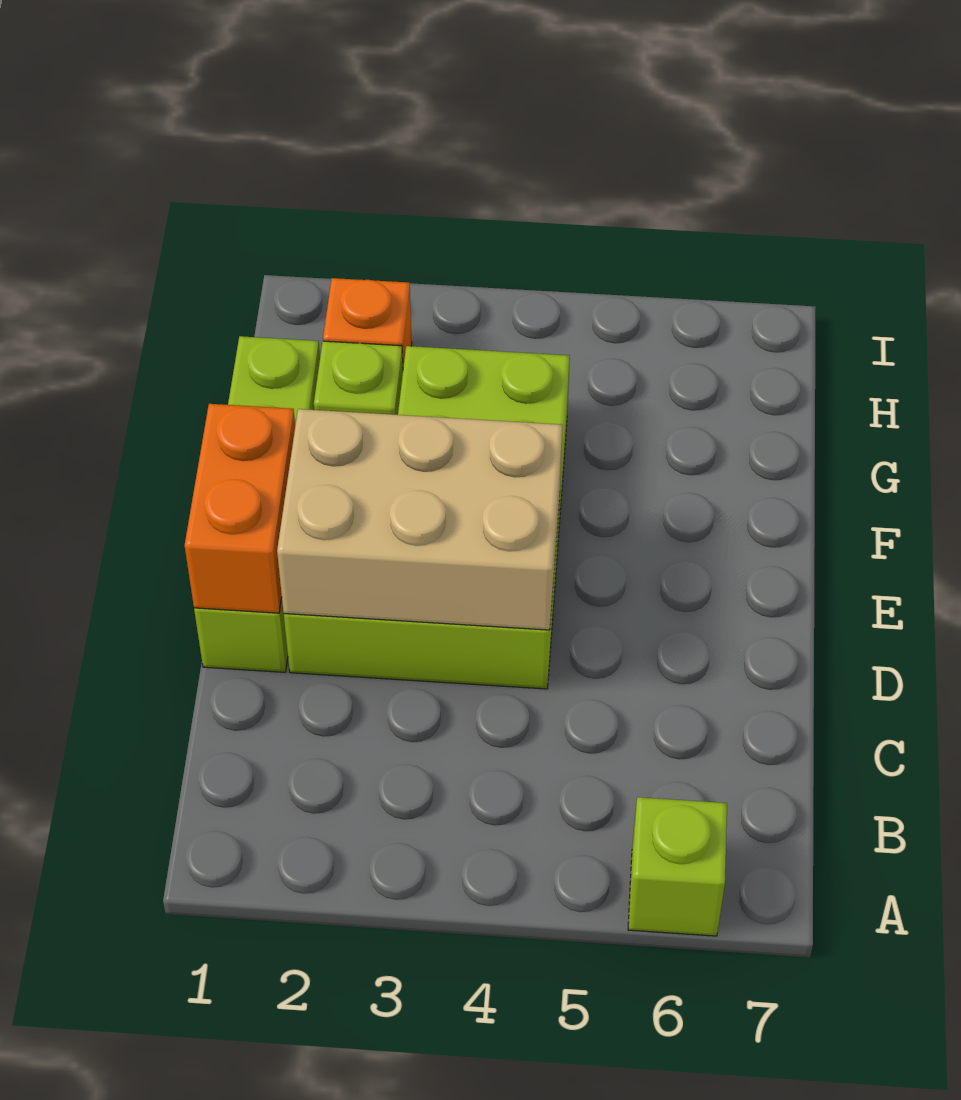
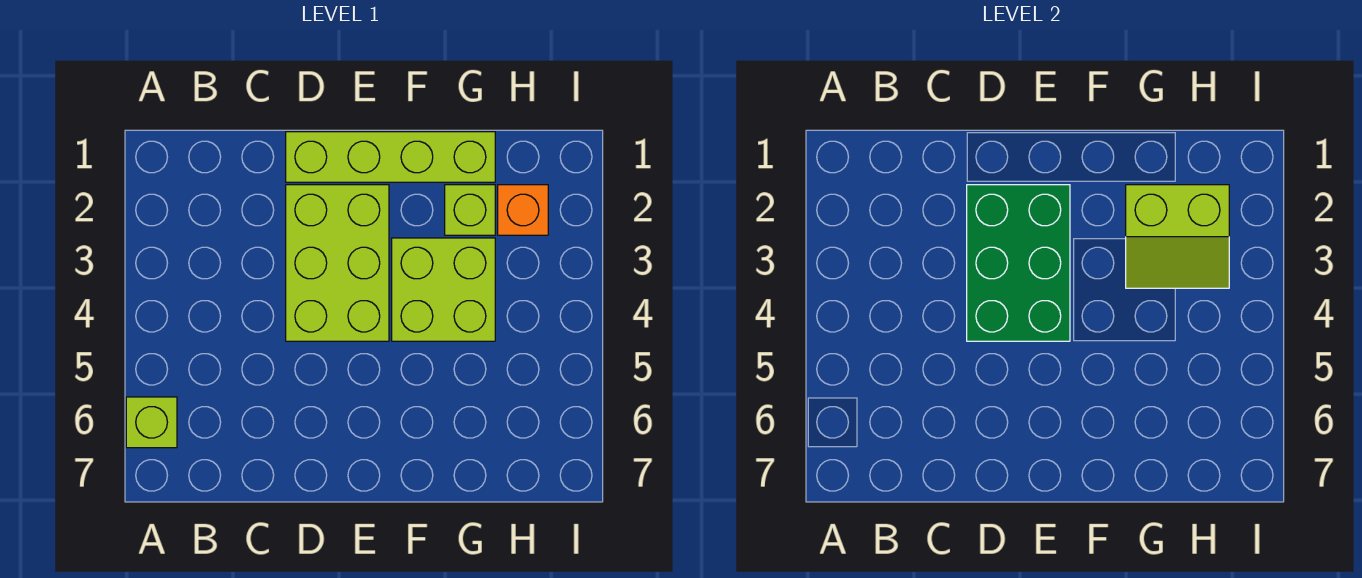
orange 1x2 brick [185,404,295,613] -> none
tan 2x3 brick [277,409,563,630] -> green 2x3 brick [967,185,1070,341]
none -> lime 2x2 slope [1126,185,1229,288]

